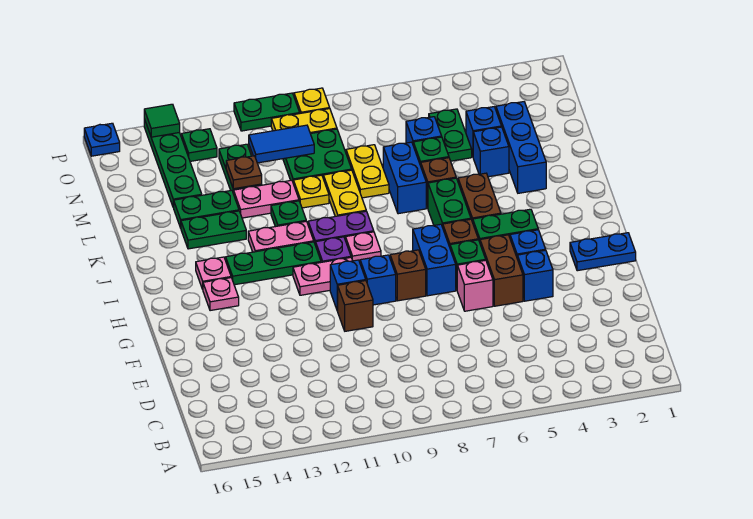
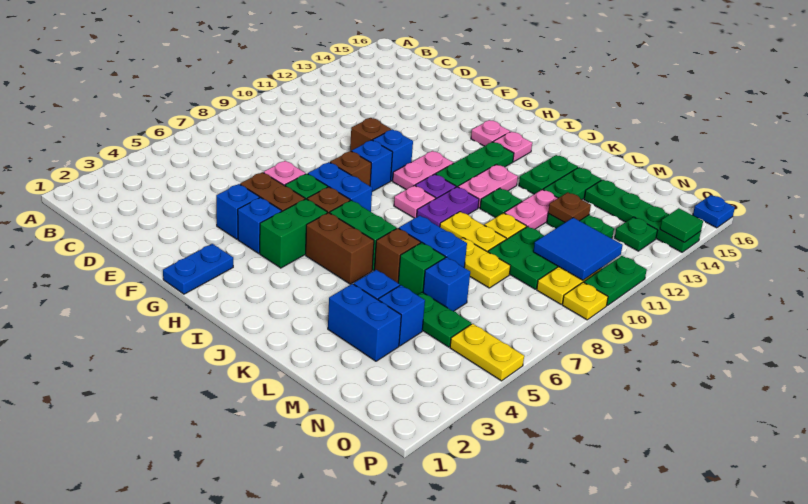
blue 1x3 brick [496,102,546,193] -> blue 1x2 brick [328,284,401,361]
blue 1x2 tile [249,125,314,163] -> blue 2x2 tile [533,218,623,280]
none -> yellow 1x2 plate [450,324,524,381]

